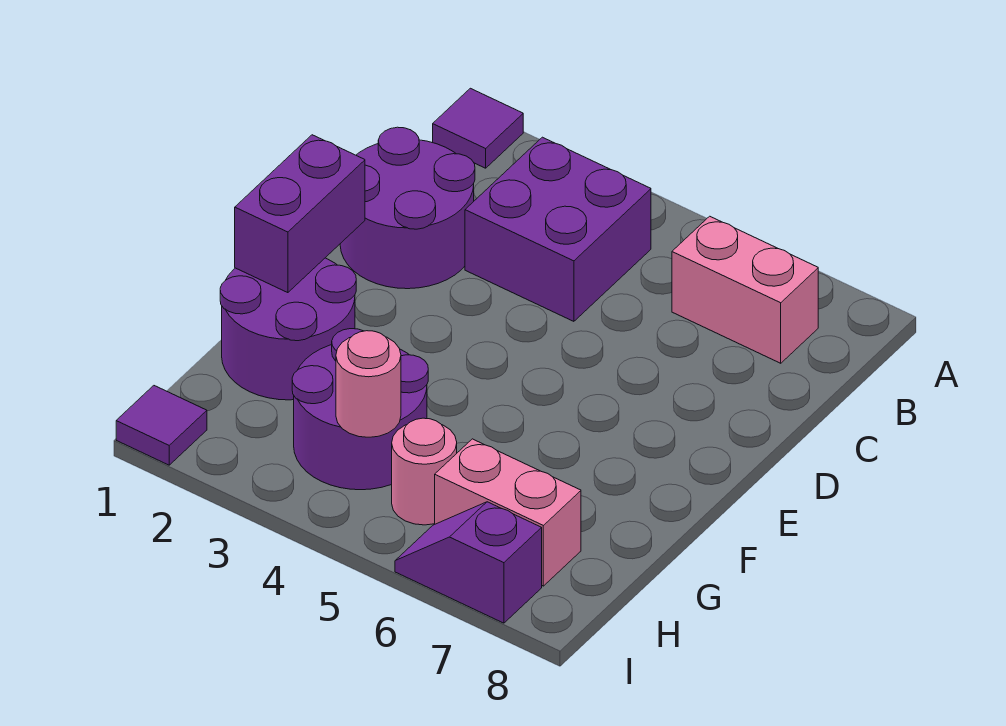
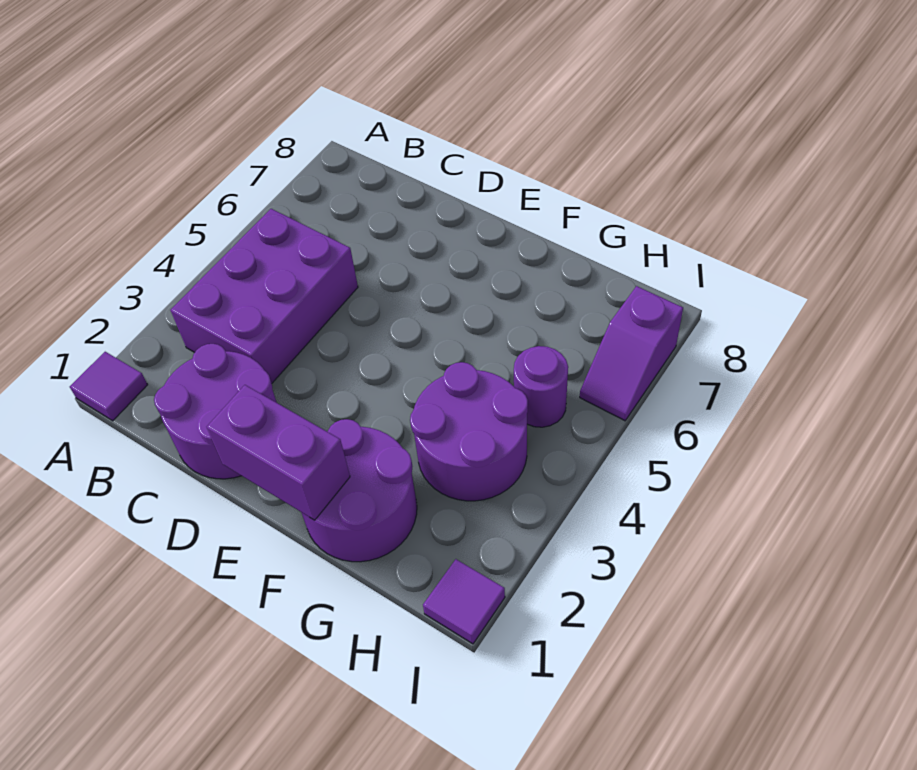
purple 2x2 brick [465,137,651,321] -> purple 2x3 brick [170,209,358,383]
pink 1x2 brick [672,216,818,363] -> none
pink 1x1 round brick [336,331,401,437] -> none
pink 1x1 round brick [392,418,457,525] -> purple 1x1 round brick [514,346,568,427]
pink 1x2 brick [435,439,581,586] -> none

